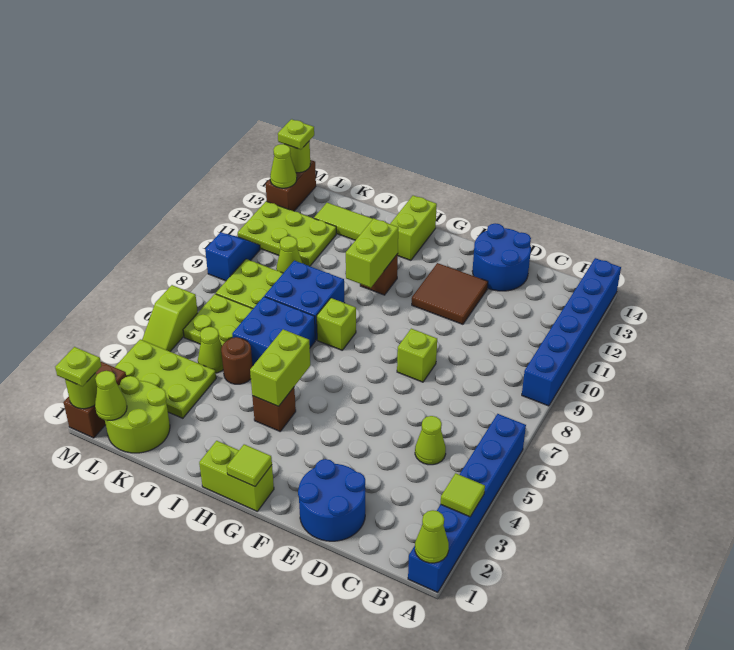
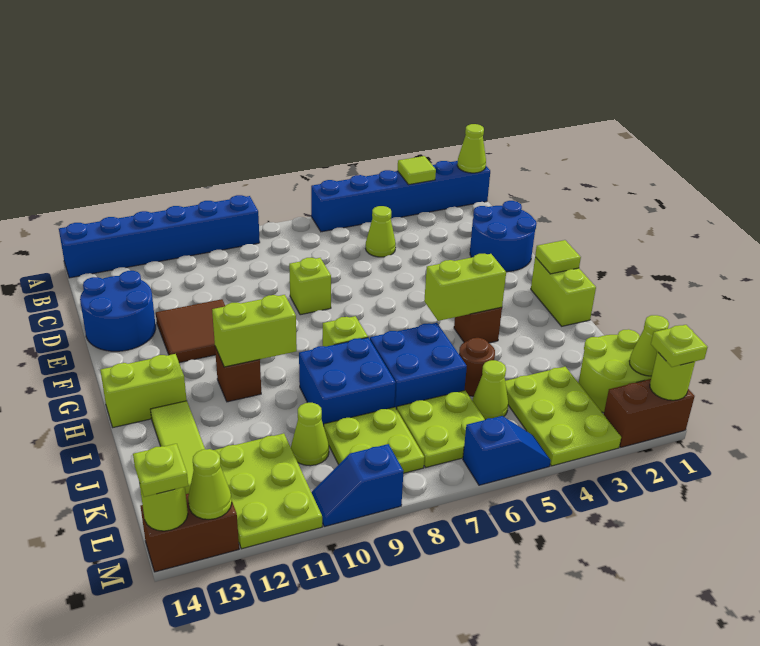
lime 1x2 slope [142,285,198,351] -> blue 1x2 slope [463,416,551,485]

